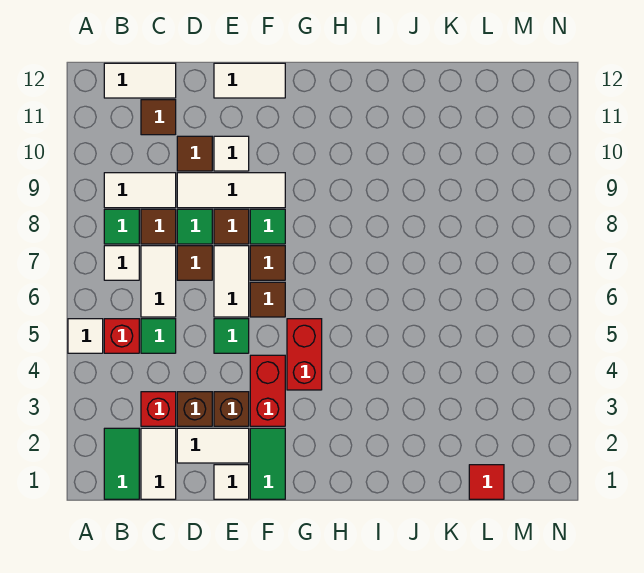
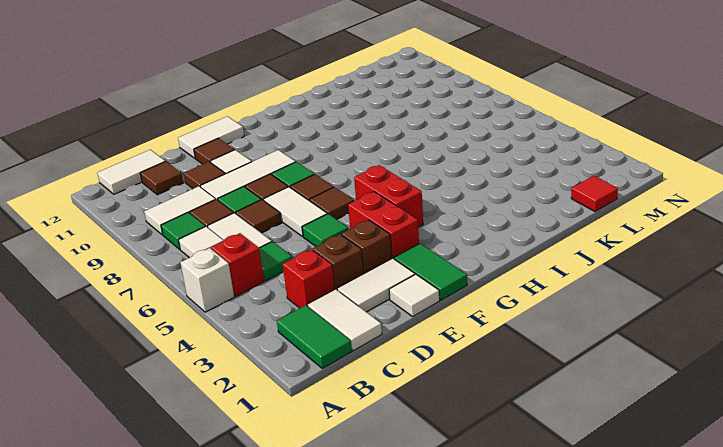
white 1x1 tile [68,319,103,353] -> white 1x1 brick [180,248,234,312]
none -> brown 1x1 tile [194,138,234,164]

